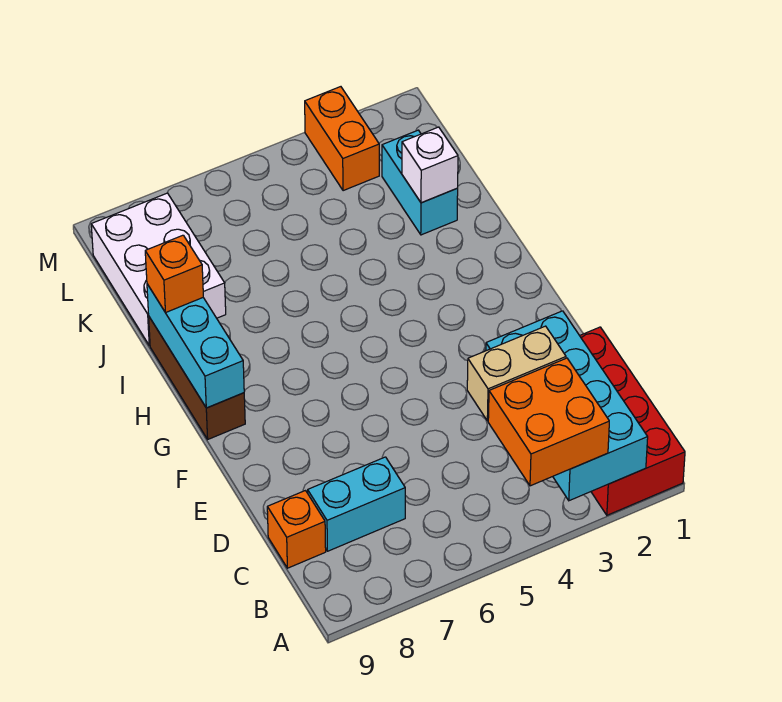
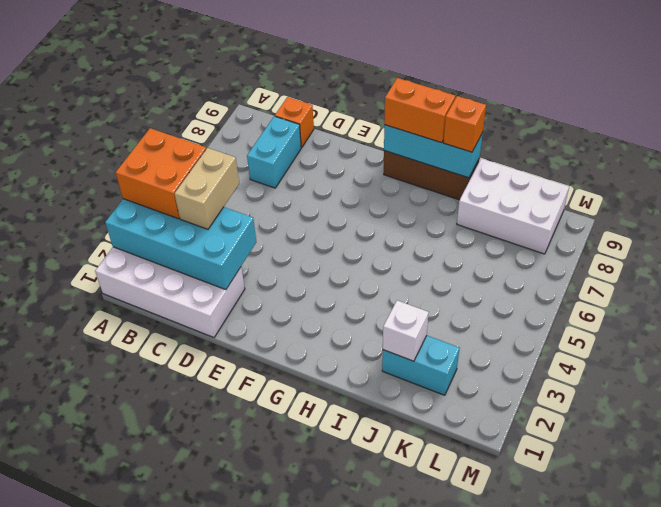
red 2x4 brick [580,327,685,515] -> white 2x4 brick [95,247,245,337]
orange 1x2 brick [305,87,379,191] -> orange 1x2 brick moved to [384,78,455,143]

